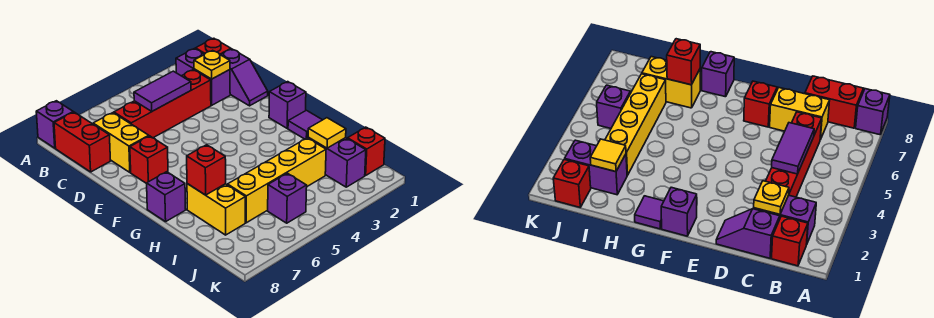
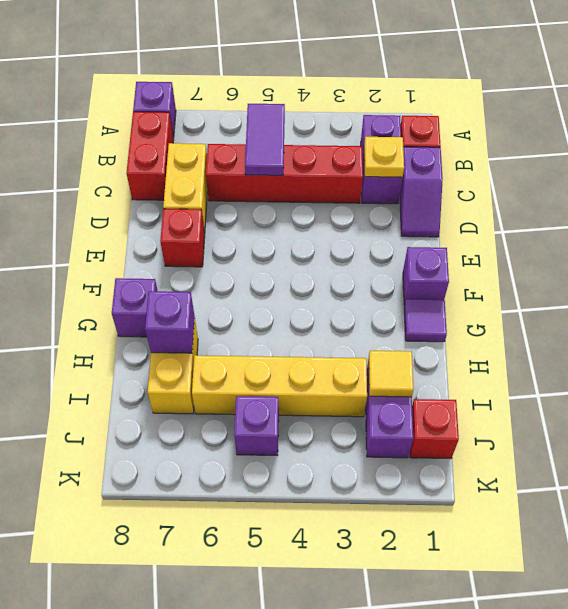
purple 1x2 tile [134,71,191,111] -> purple 1x2 tile turned to [245,104,285,175]
red 1x1 brick [187,145,226,195] -> purple 1x1 brick [145,291,195,353]

